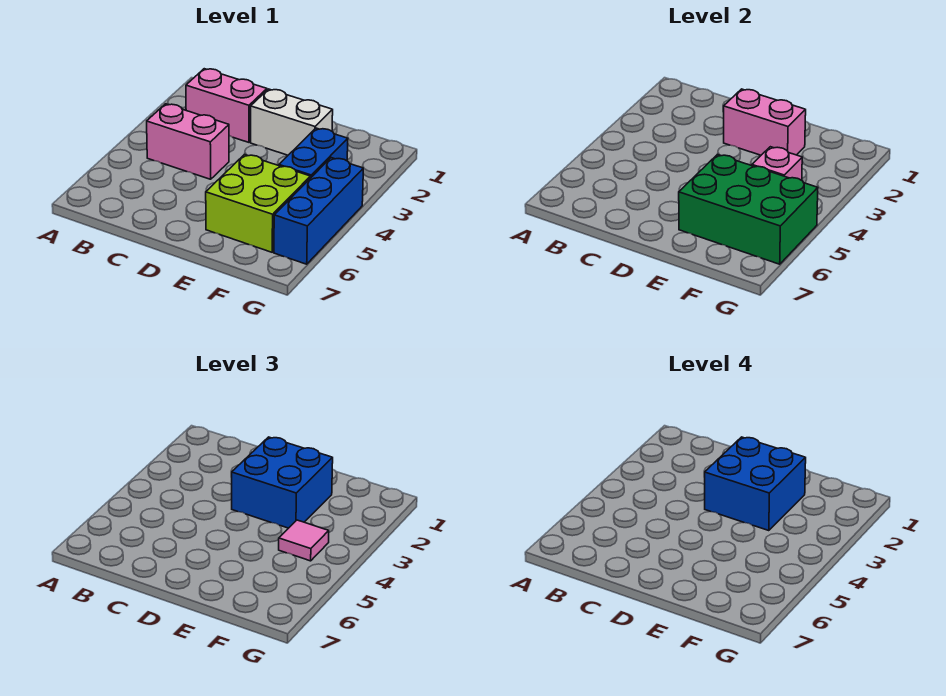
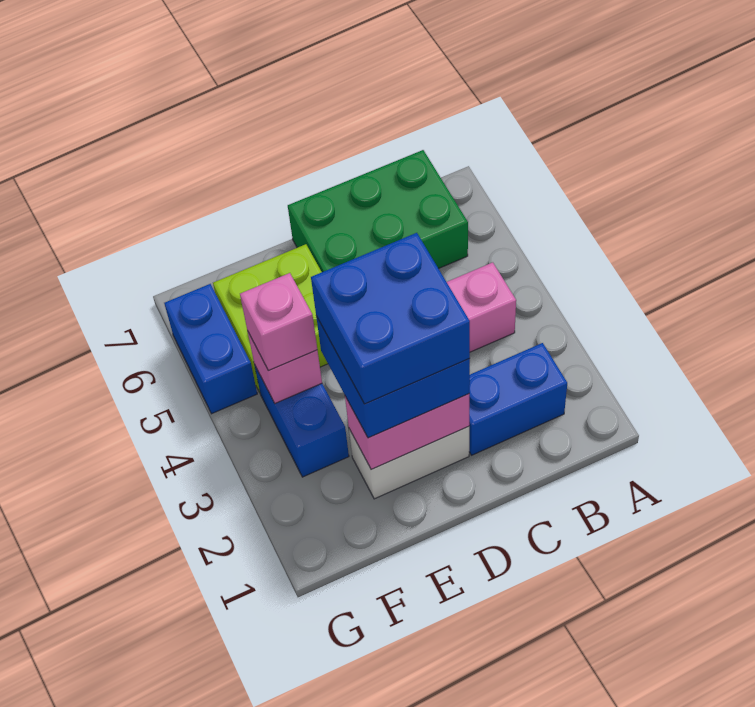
pink 1x2 brick [186,69,267,142] -> blue 1x2 brick [469,343,567,455]
green 2x3 brick [679,154,818,264] -> green 2x3 brick moved to [288,150,468,272]
pink 1x1 tile [279,520,329,561] -> pink 1x1 brick [240,273,317,370]
blue 1x3 brick [274,158,363,264] -> blue 1x2 brick [164,284,257,414]

